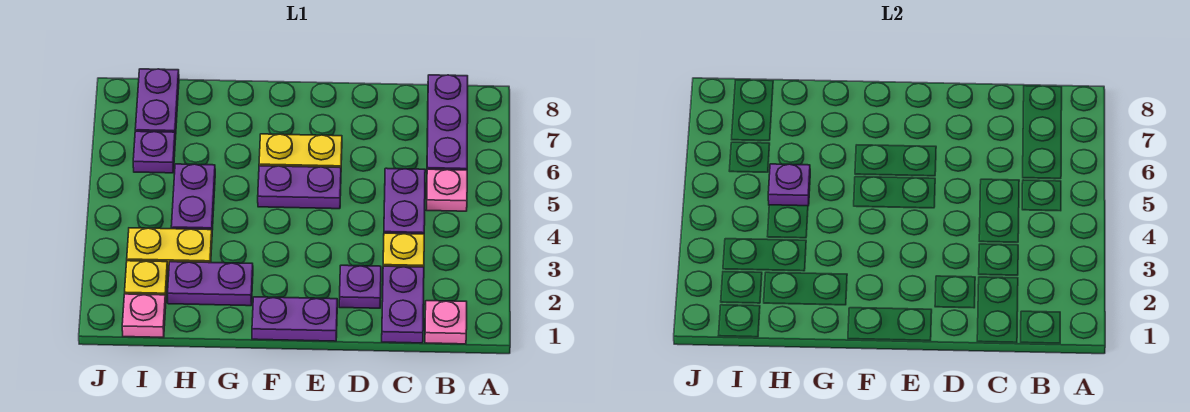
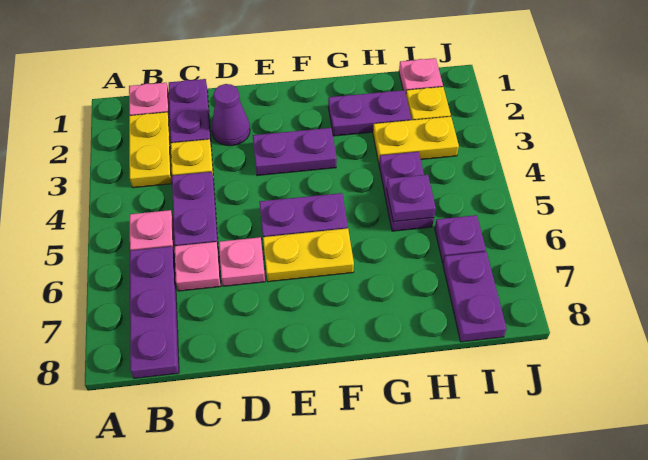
none -> yellow 1x2 plate [129,112,172,188]
none -> pink 1x1 plate [174,242,221,291]
purple 1x1 plate [339,265,381,308] -> purple 1x1 cone [211,84,250,146]
none -> pink 1x1 plate [219,237,265,286]
purple 1x2 plate [252,297,337,341] -> purple 1x2 plate moved to [253,128,337,176]

